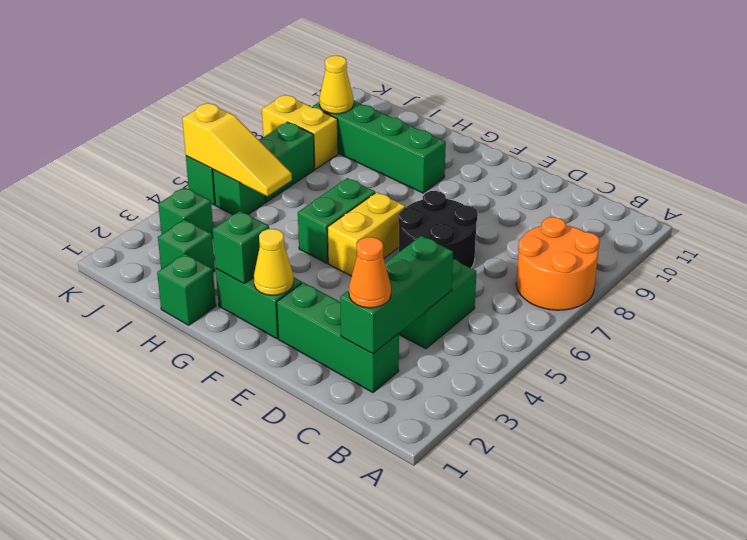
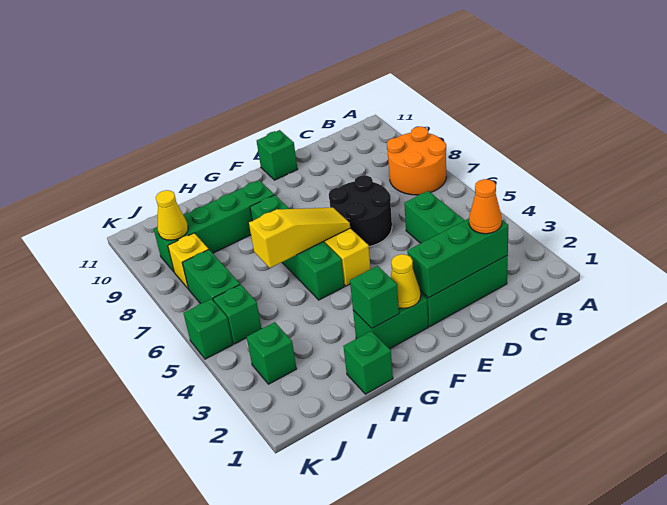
green 1x3 brick [340,236,453,354] -> green 1x3 brick turned to [407,219,508,298]
green 1x2 brick [298,178,375,263] -> green 1x4 brick [250,195,344,300]
green 1x1 brick [158,219,215,272] -> green 1x1 brick moved to [257,130,298,180]
yellow 1x3 slope [182,103,292,196] -> yellow 1x3 slope moved to [249,208,350,268]
yellow 1x2 brick [262,95,338,169] -> yellow 1x1 brick [168,233,209,288]

